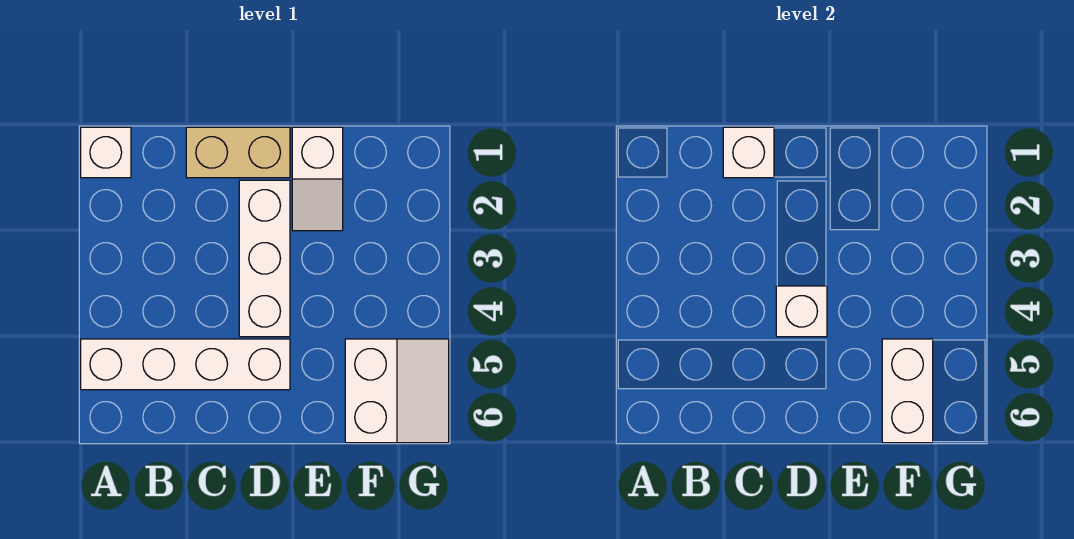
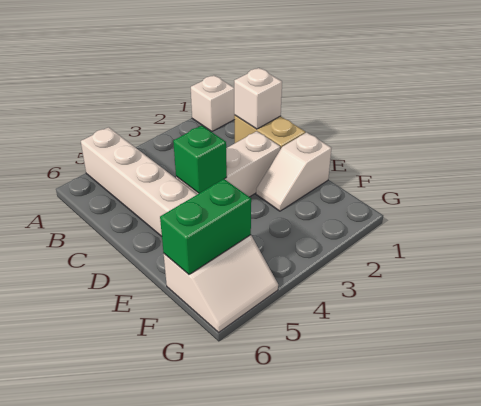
white 1x1 brick [776,286,827,337] -> green 1x1 brick [173,126,227,193]
white 1x2 brick [882,339,933,443] -> green 1x2 brick [160,179,251,274]

